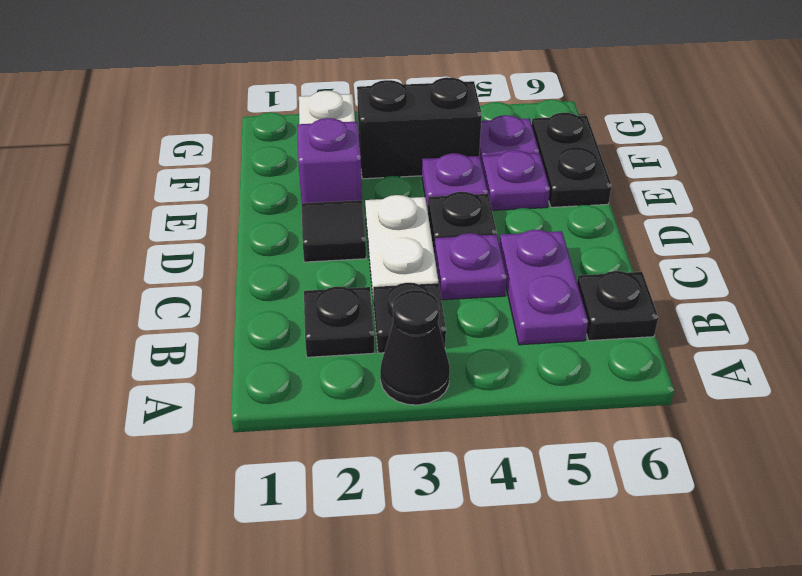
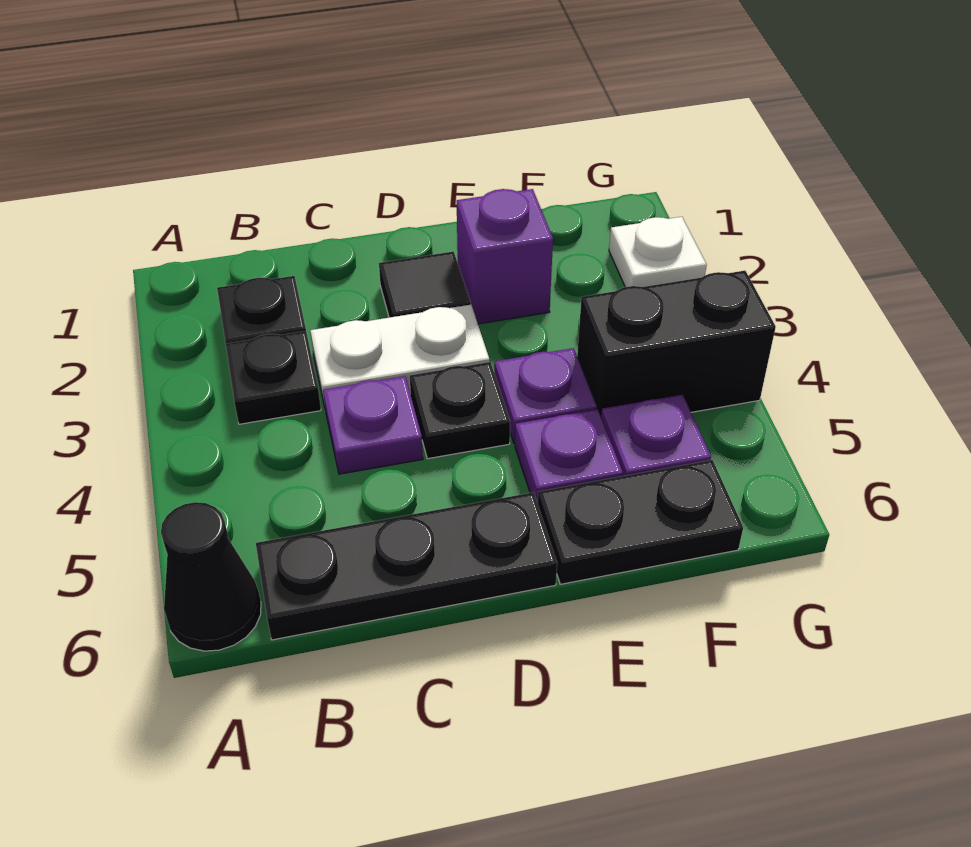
black 1x1 cone [380,290,450,405] -> black 1x1 cone moved to [161,502,261,651]
purple 1x2 plate [499,230,588,345] -> none
black 1x1 plate [577,271,658,341] -> black 1x3 plate [256,492,557,640]
black 1x2 brick [357,77,482,179] -> black 1x2 brick turned to [577,271,776,416]

